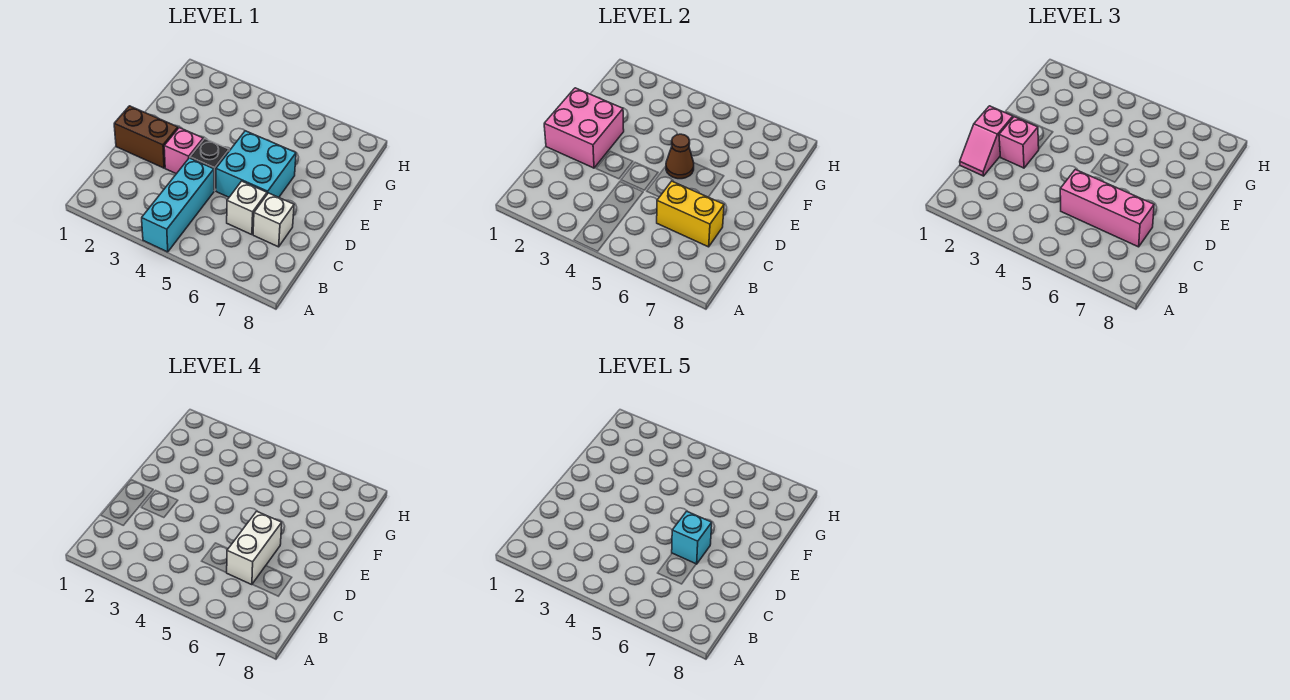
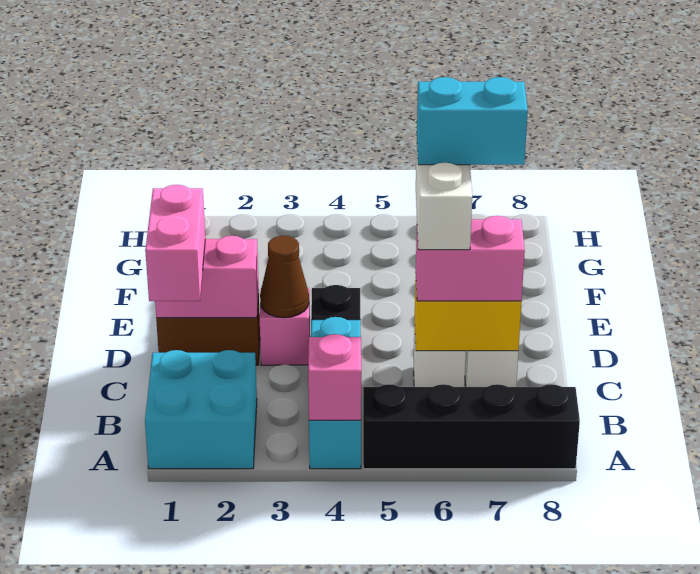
none -> black 1x4 brick [363,384,580,469]
pink 1x2 slope [960,106,1013,176] -> pink 1x2 brick [145,185,205,301]
pink 1x3 brick [1060,169,1154,247] -> pink 1x2 brick [416,216,525,301]
pink 2x2 brick [544,88,624,168] -> pink 1x2 brick [155,236,259,318]
pink 1x1 brick [999,117,1039,168] -> pink 1x1 brick moved to [308,334,361,420]
cyan 2x2 brick [216,131,296,197] -> cyan 2x2 brick moved to [145,350,257,469]
cyan 1x1 brick [672,511,712,564] -> cyan 1x2 brick [417,77,528,165]
brown 1x1 cone [666,134,694,179] -> brown 1x1 cone moved to [260,236,309,318]

